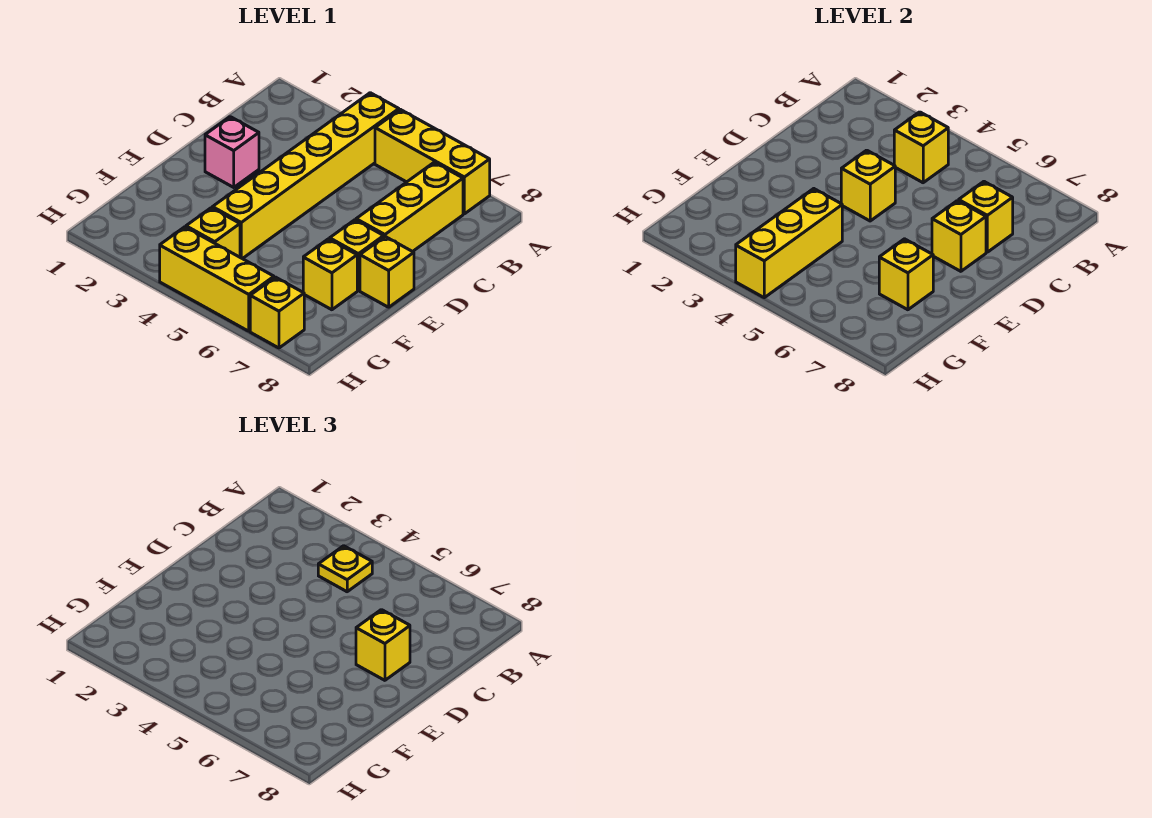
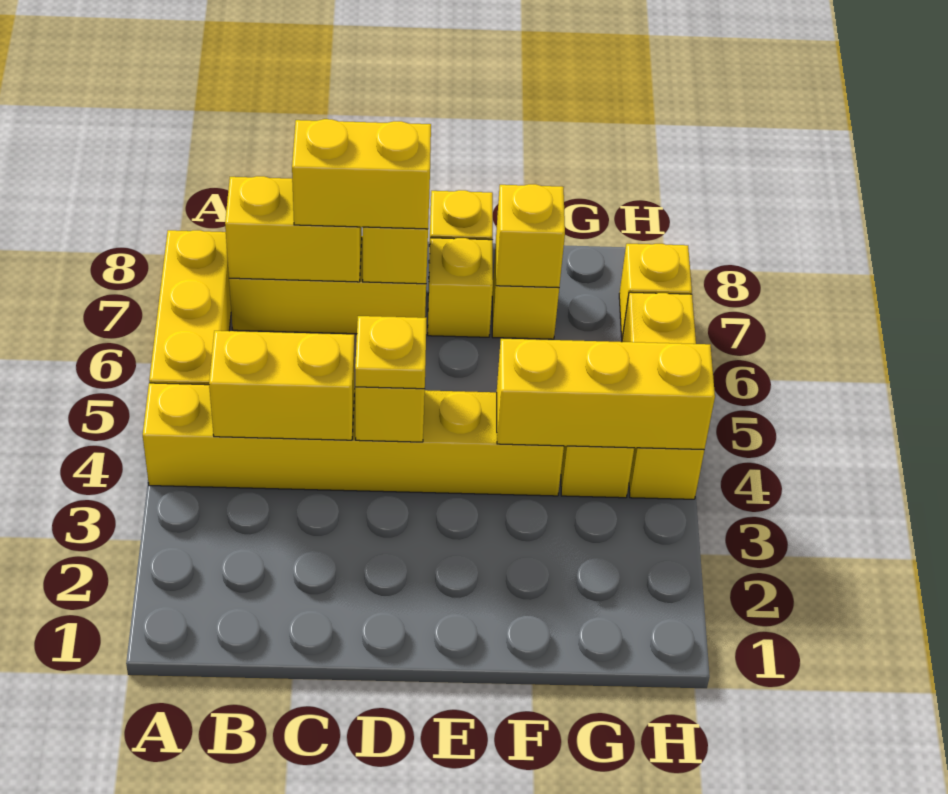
yellow 1x1 brick [894,112,948,183] -> yellow 1x2 brick [209,331,355,440]
yellow 1x1 plate [318,546,372,592] -> yellow 1x1 plate moved to [355,316,426,389]
yellow 1x1 brick [959,182,1013,252] -> yellow 1x2 brick [225,176,362,282]
pink 1x1 brick [205,117,259,187] -> none
yellow 1x1 brick [356,610,410,680] -> yellow 1x2 brick [292,119,431,229]

